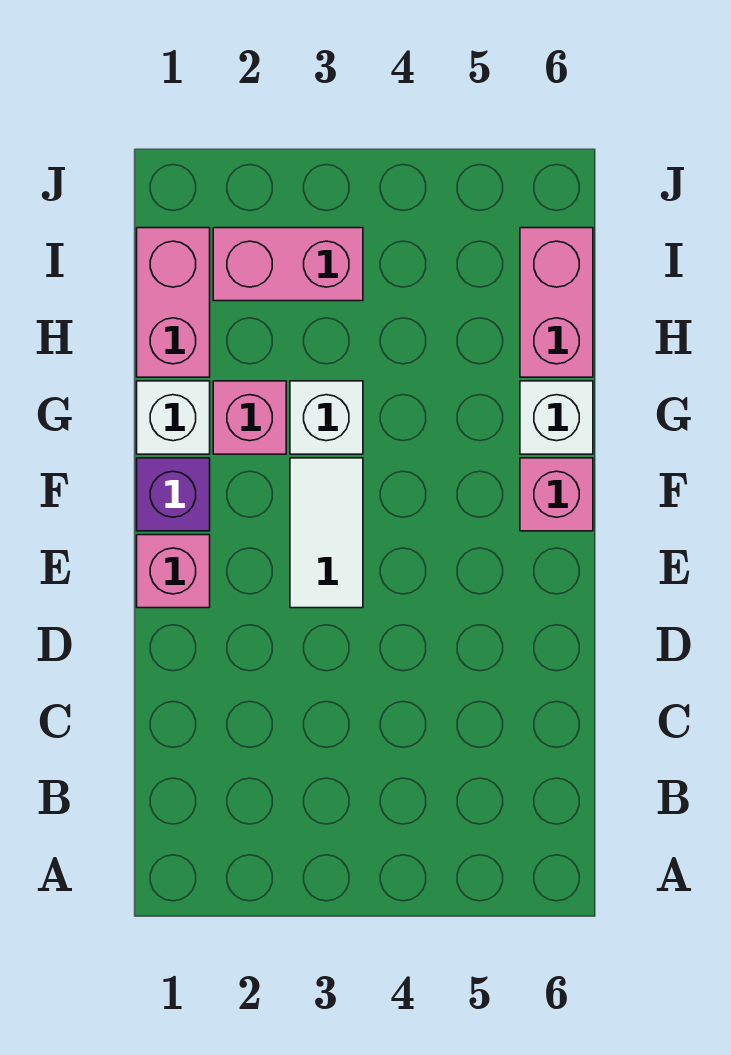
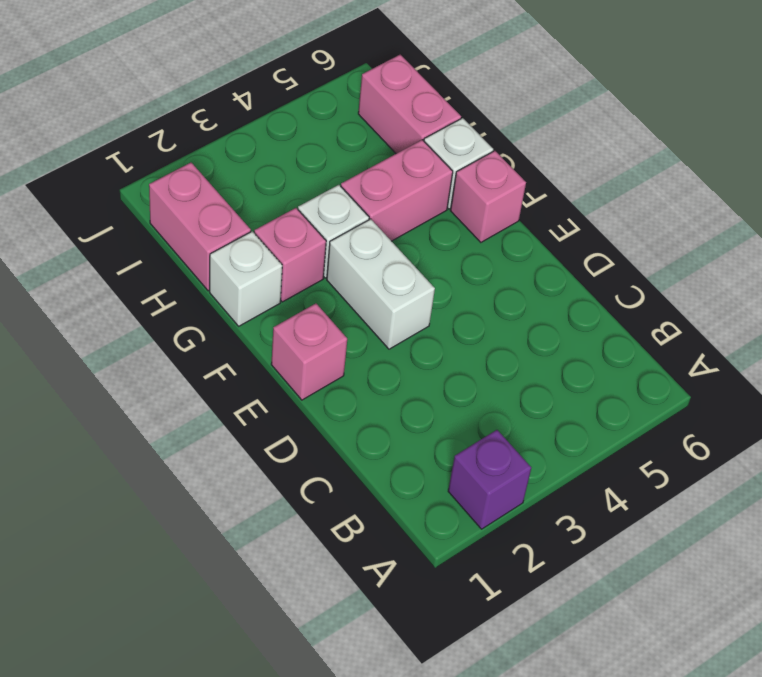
white 1x2 tile [290,458,363,608] -> white 1x2 brick [327,219,435,349]
purple 1x1 brick [137,458,210,531] -> purple 1x1 brick moved to [448,430,531,529]
pink 1x2 brick [213,228,363,301] -> pink 1x2 brick moved to [341,140,453,241]

